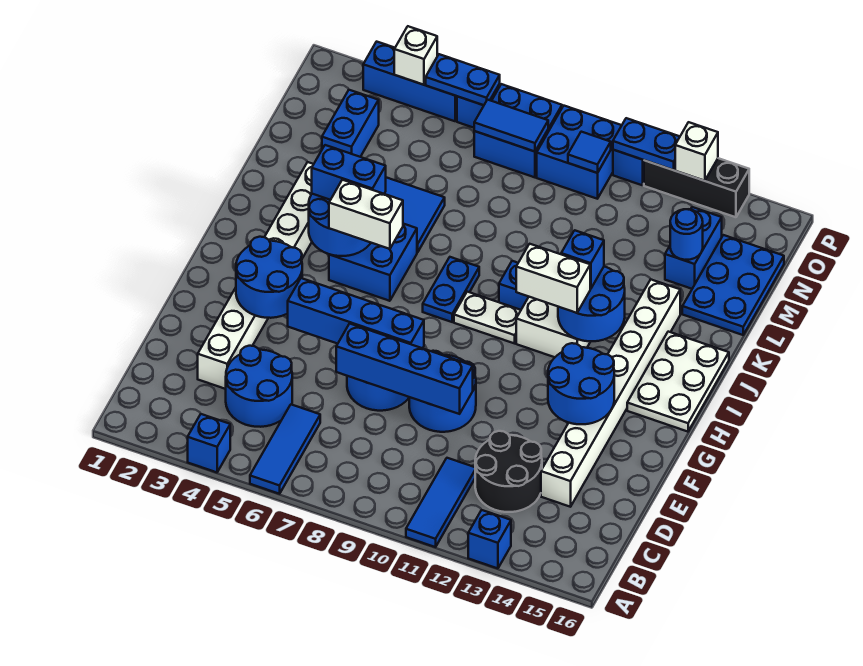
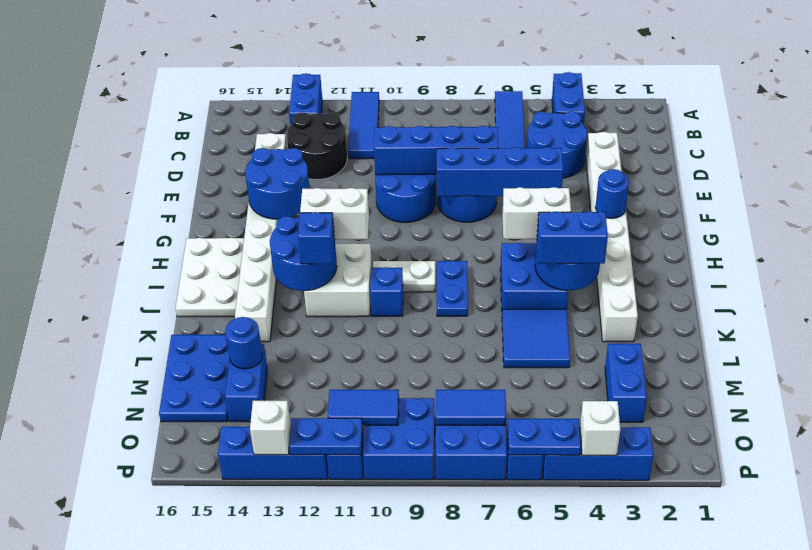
blue 1x1 brick [188,414,230,472] -> blue 1x2 brick [552,72,585,124]
blue 1x1 brick [468,510,511,568] -> blue 1x2 brick [289,73,322,125]
blue 2x2 round brick [236,237,302,318] -> blue 1x1 round brick [595,169,629,218]
blue 1x1 tile [568,132,611,173] -> blue 1x2 tile [328,390,399,425]
black 1x3 brick [644,158,749,217] -> blue 1x3 brick [218,427,328,479]

